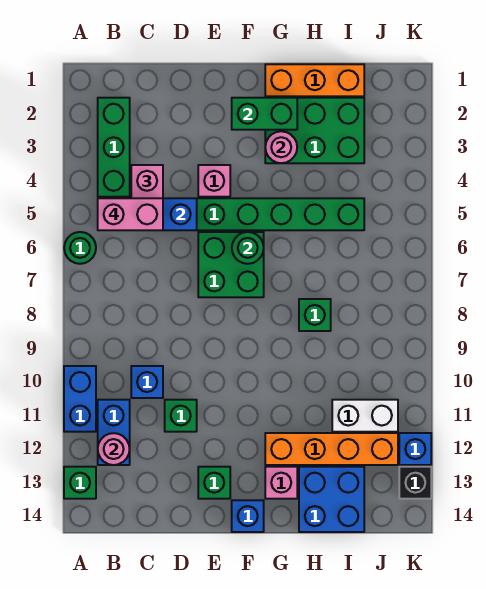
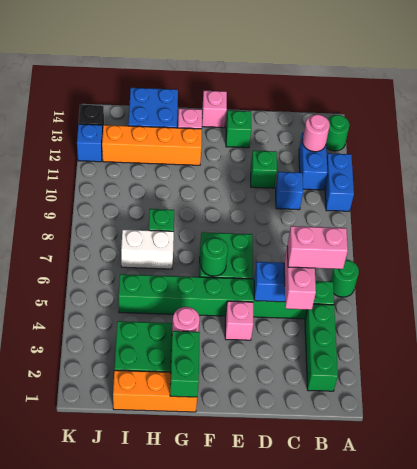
green 1x1 brick [64,467,96,499] -> green 1x1 round brick [326,115,350,151]
green 1x2 brick [232,98,297,130] -> green 1x2 brick turned to [170,331,200,397]
blue 1x1 brick [232,500,264,532] -> pink 1x1 brick [202,91,227,128]
white 1x2 brick [332,400,398,432] -> white 1x2 brick moved to [121,230,174,269]

